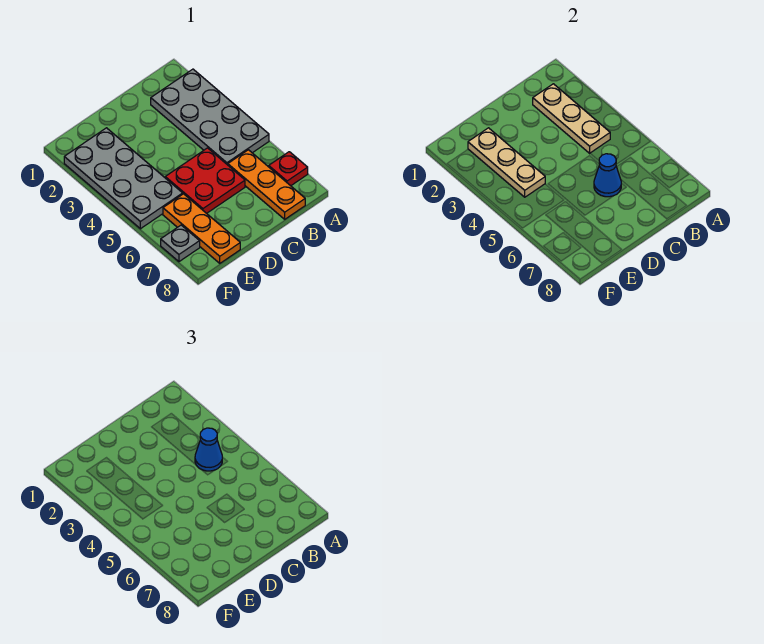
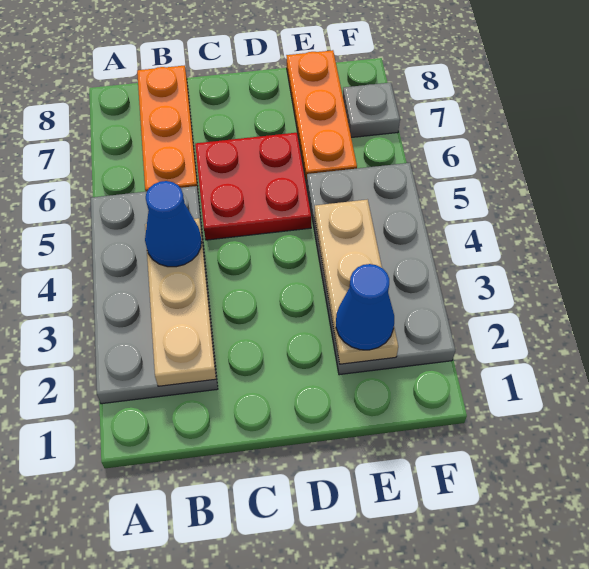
red 1x1 plate [269,152,308,186] -> none
blue 1x1 cone [594,154,621,197] -> blue 1x1 cone moved to [336,264,394,350]

